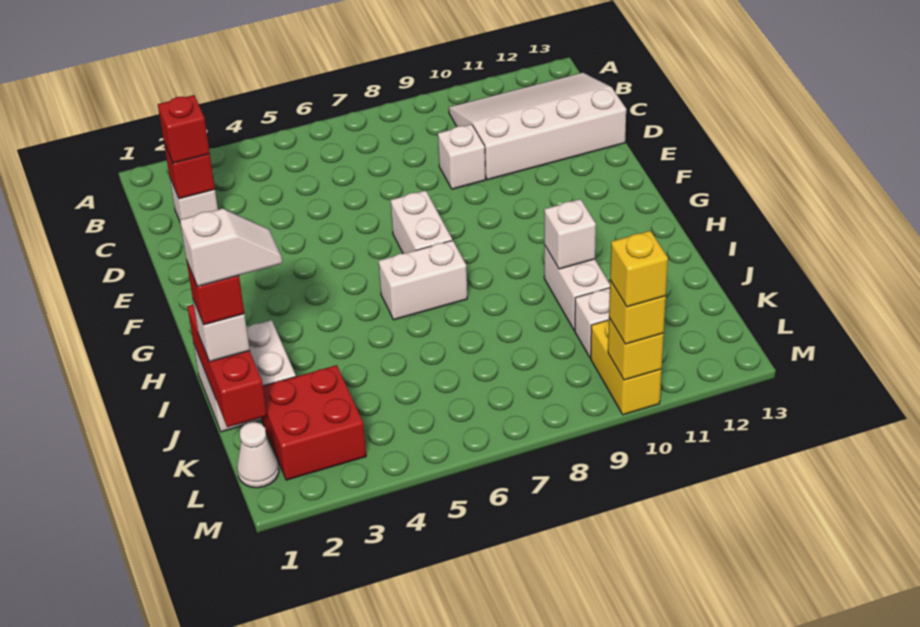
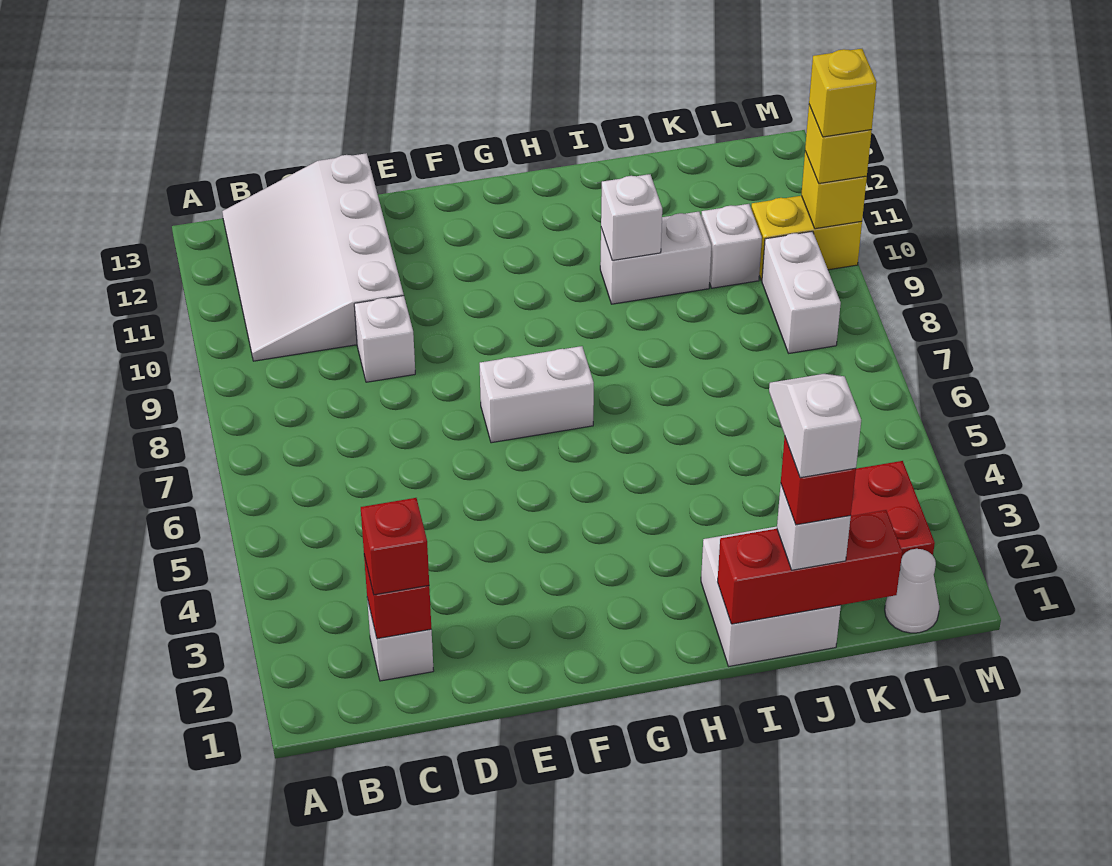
white 1x2 brick [379,240,467,320] -> white 1x2 brick moved to [762,231,841,353]

